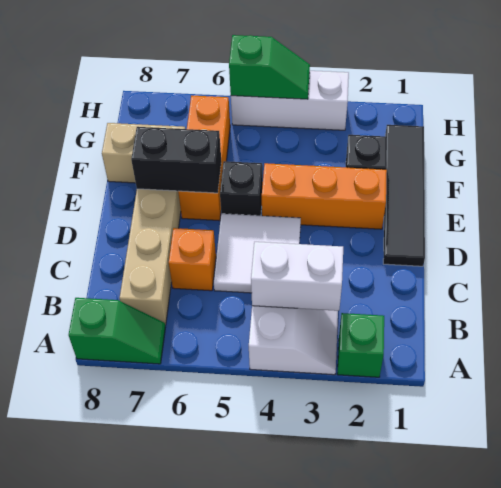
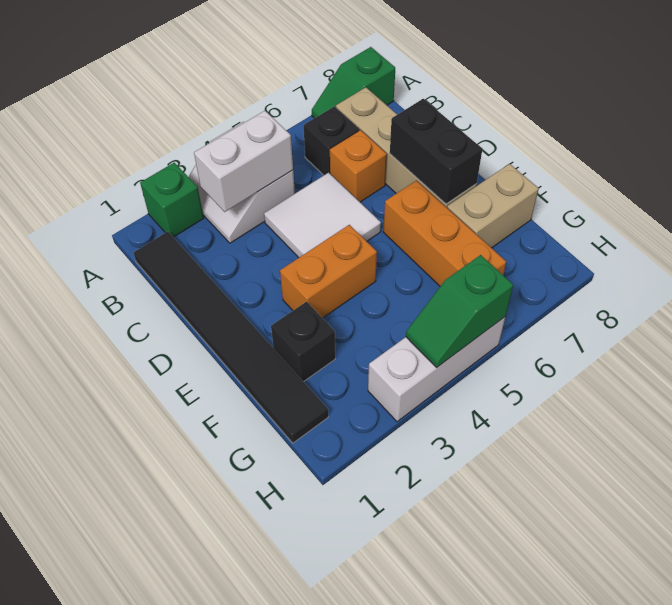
black 1x4 tile [383,125,425,266] -> black 1x6 tile [133,231,328,443]
orange 1x3 brick [262,163,387,229] -> orange 1x2 brick [280,225,377,318]
black 1x1 brick [220,161,263,216] -> black 1x1 brick moved to [303,106,359,175]
black 1x2 brick [131,127,221,193] -> black 1x2 brick turned to [390,99,482,204]

